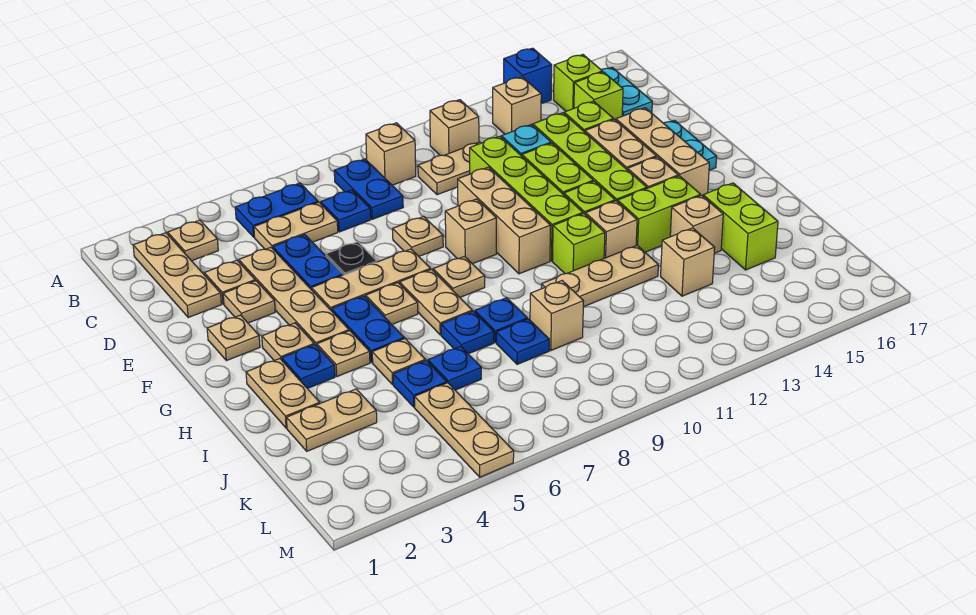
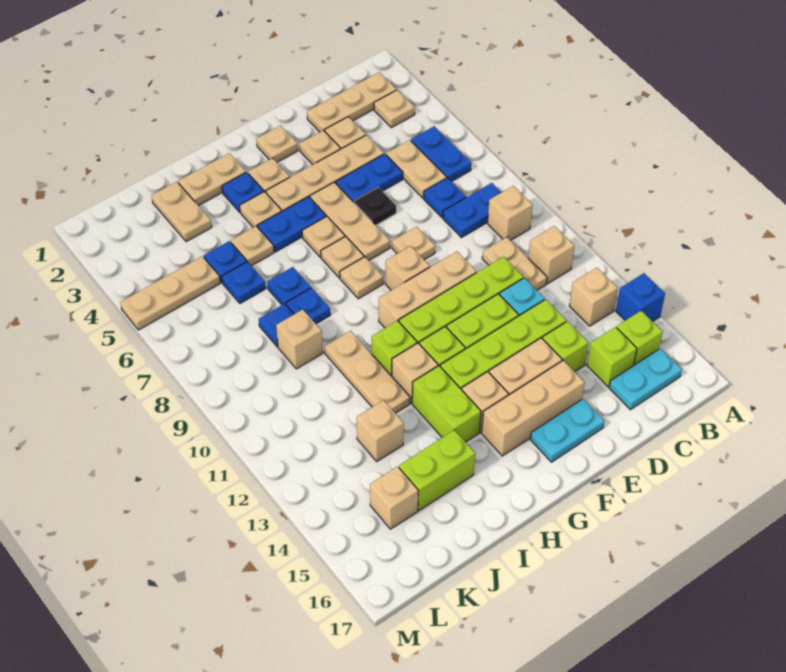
tan 1x2 plate [400,269,472,335] -> tan 1x1 plate [321,236,364,278]
tan 1x1 brick [670,195,723,253] -> tan 1x1 brick moved to [370,467,418,529]

